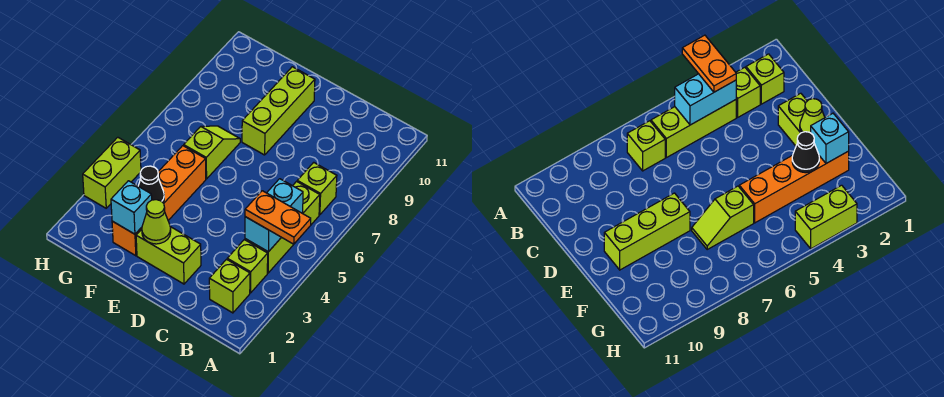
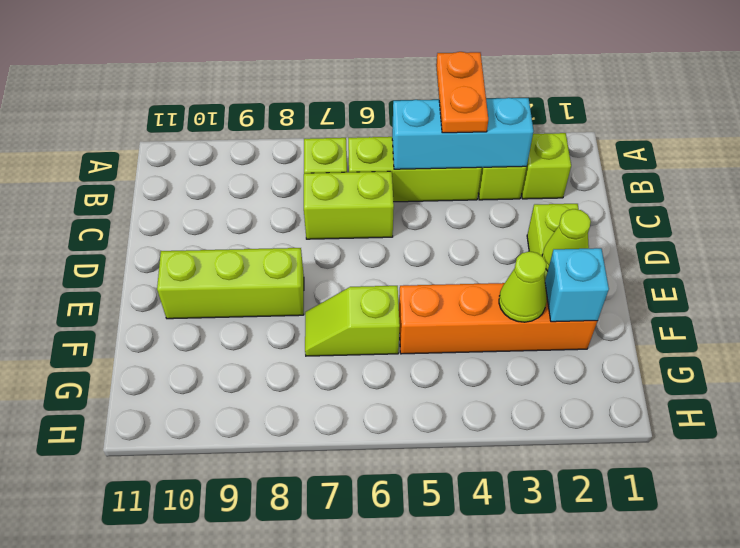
cyan 1x2 brick [245,179,303,252] -> cyan 1x3 brick [392,98,533,169]
black 1x1 cone [138,166,164,203] -> lime 1x1 cone [499,251,547,322]
lime 1x2 brick [83,137,141,208] -> lime 1x2 brick moved to [304,171,394,239]

